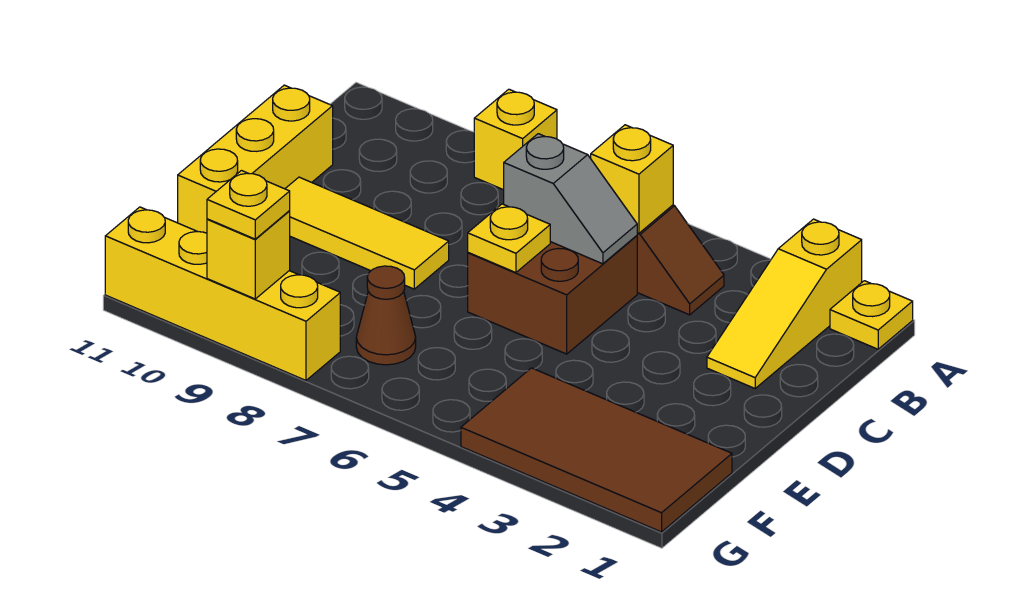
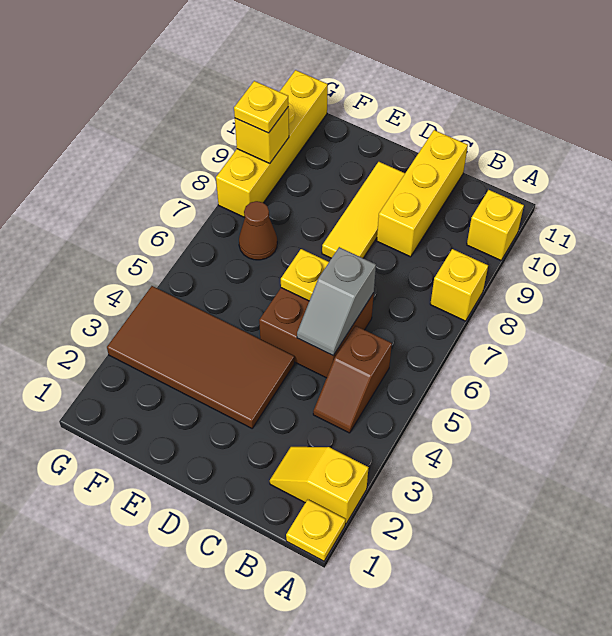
yellow 1x3 slope [707,219,862,388] -> yellow 1x2 slope [270,447,369,524]
yellow 1x1 brick [591,125,673,233] -> yellow 1x1 brick moved to [467,190,524,260]
yellow 1x3 brick [178,85,333,233] -> yellow 1x3 brick turned to [377,130,468,257]
brown 2x4 tile [461,368,732,532] -> brown 2x4 tile turned to [107,286,294,428]

